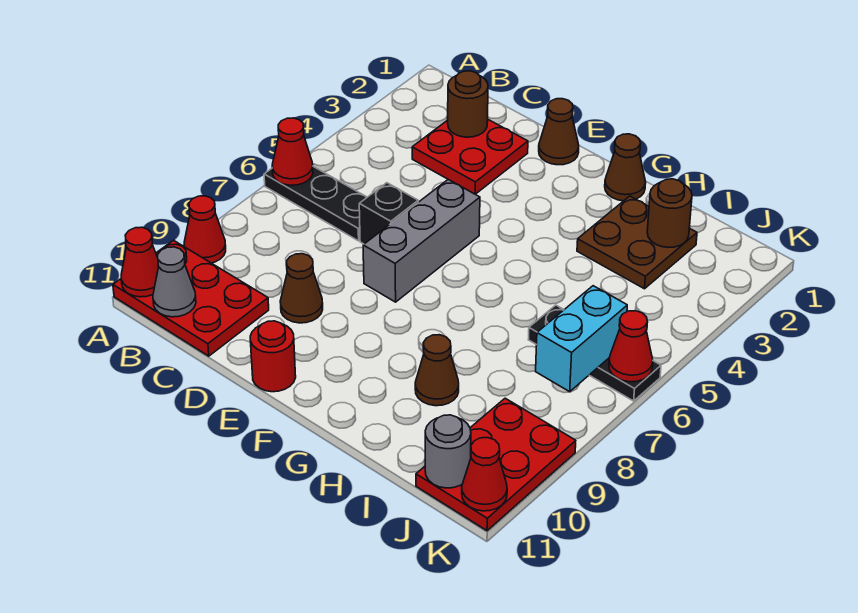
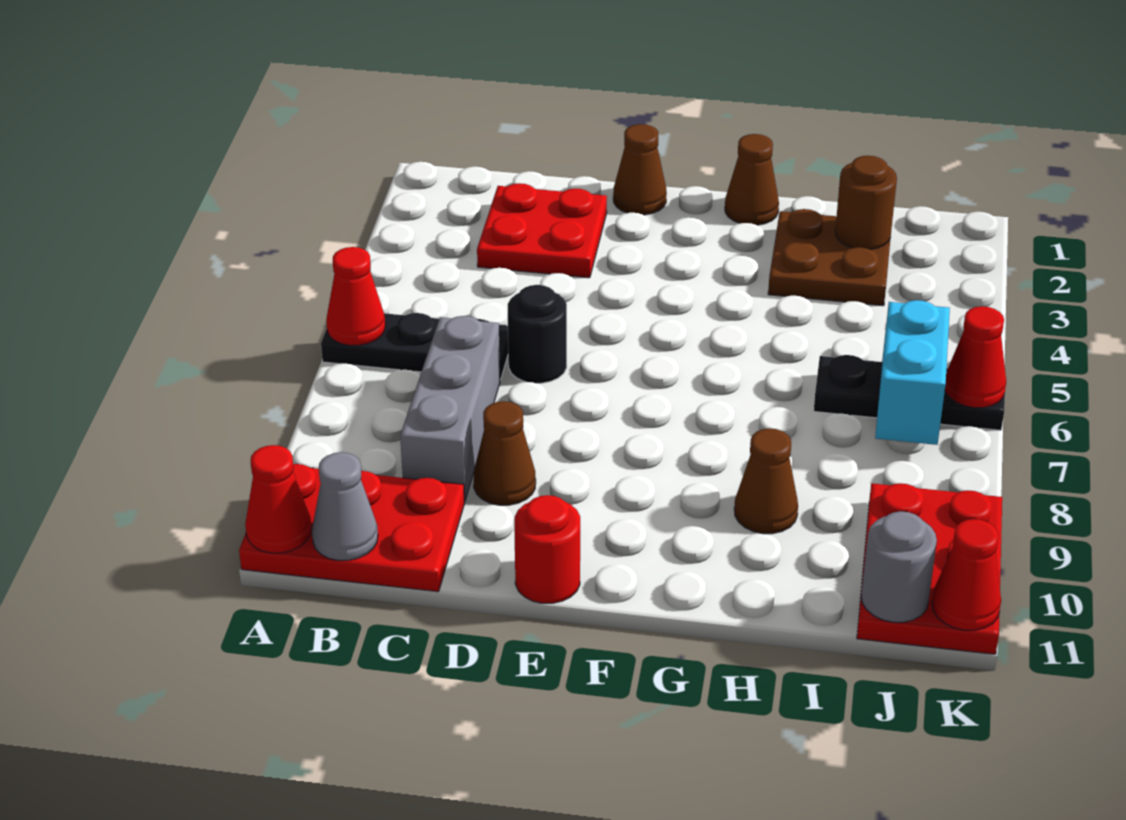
red 1x1 cone [184,196,226,263] -> none
brown 1x1 round brick [448,71,488,137] -> none
black 1x1 brick [359,183,418,244] -> black 1x1 round brick [508,285,567,383]
grey 1x3 brick [363,180,480,302] -> grey 1x3 brick moved to [400,316,500,502]

